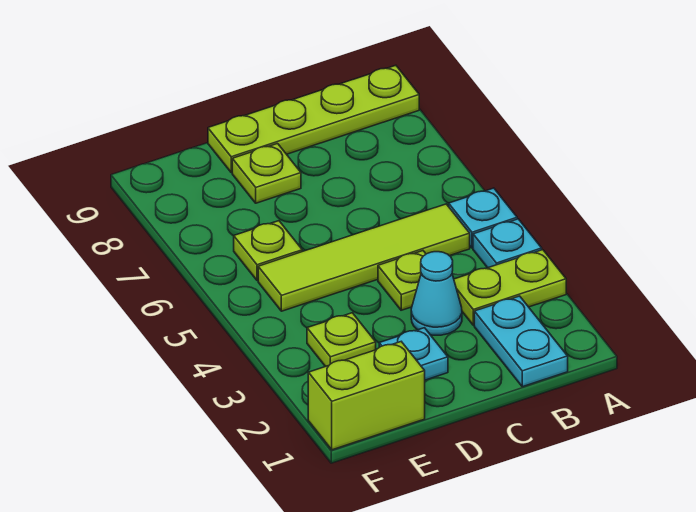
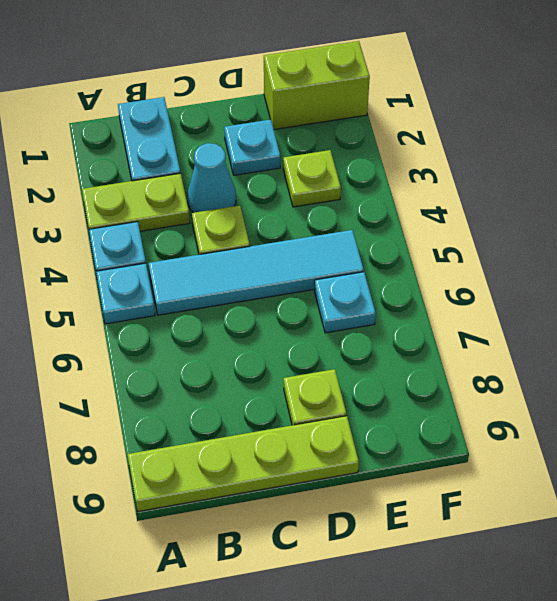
lime 1x4 tile [258,204,470,311] -> cyan 1x4 tile [149,230,364,315]
lime 1x1 plate [234,221,302,281] -> cyan 1x1 plate [315,272,376,333]

